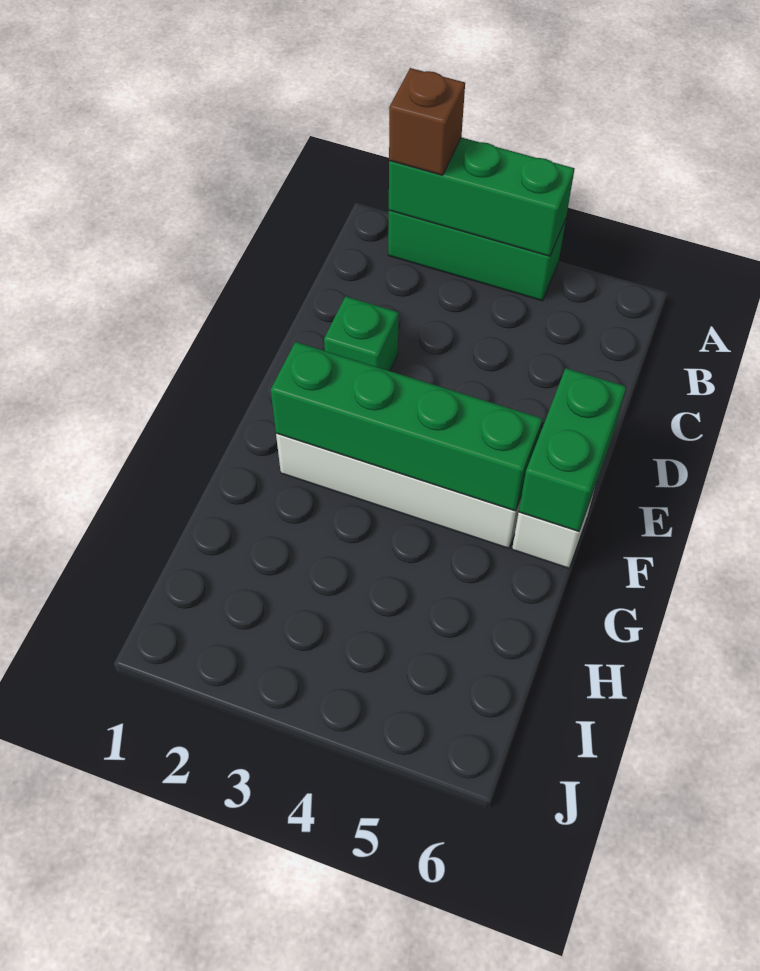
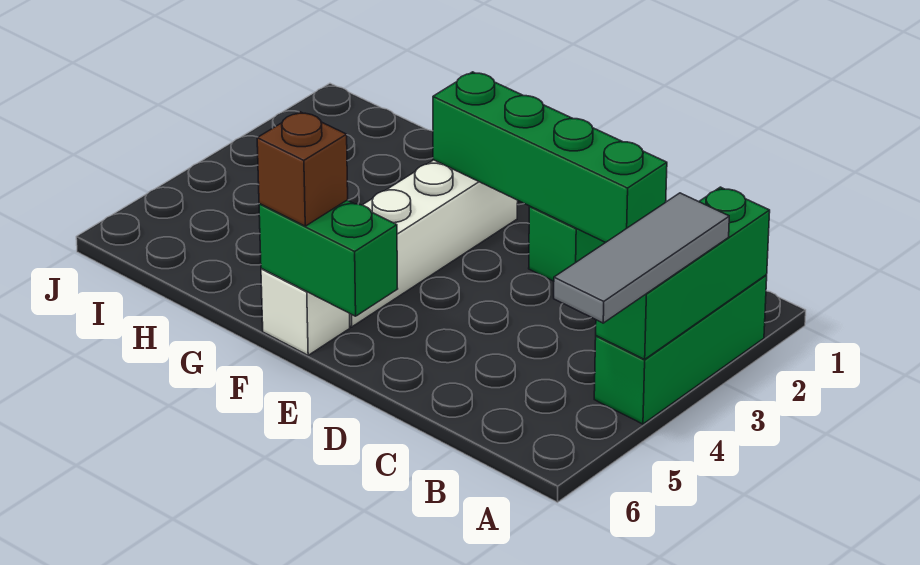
brown 1x1 brick [389,68,465,175] -> brown 1x1 brick moved to [257,112,348,226]
none -> grey 1x3 tile [554,193,729,323]
green 1x4 brick [271,342,542,511] -> green 1x4 brick turned to [433,72,667,242]

